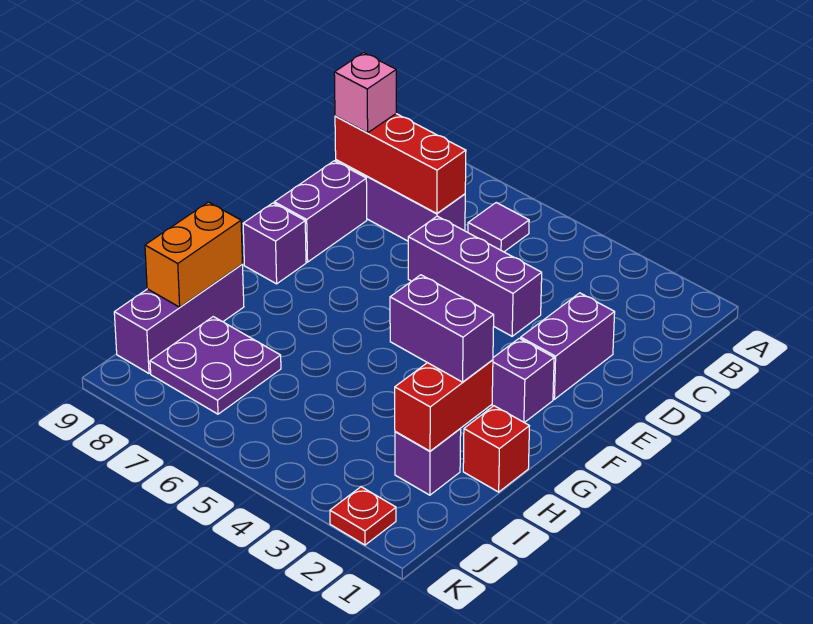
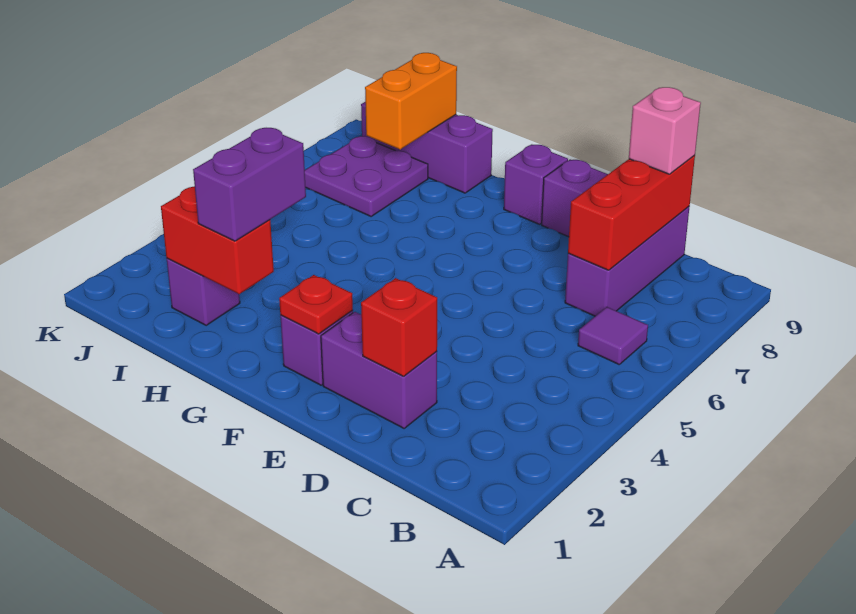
purple 1x3 brick [408,216,542,336] -> none
red 1x1 brick [463,406,529,492] -> red 1x1 brick moved to [361,278,437,376]
orange 1x2 brick [145,202,242,307] -> orange 1x2 brick turned to [365,53,457,149]
red 1x1 plate [330,487,396,545] -> red 1x1 plate moved to [279,275,353,334]

